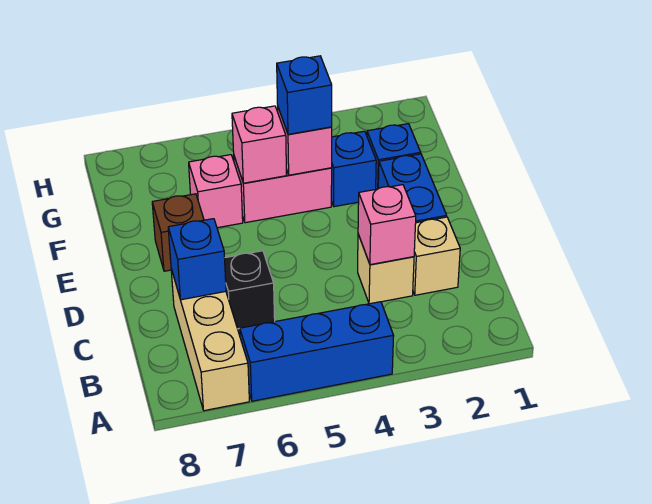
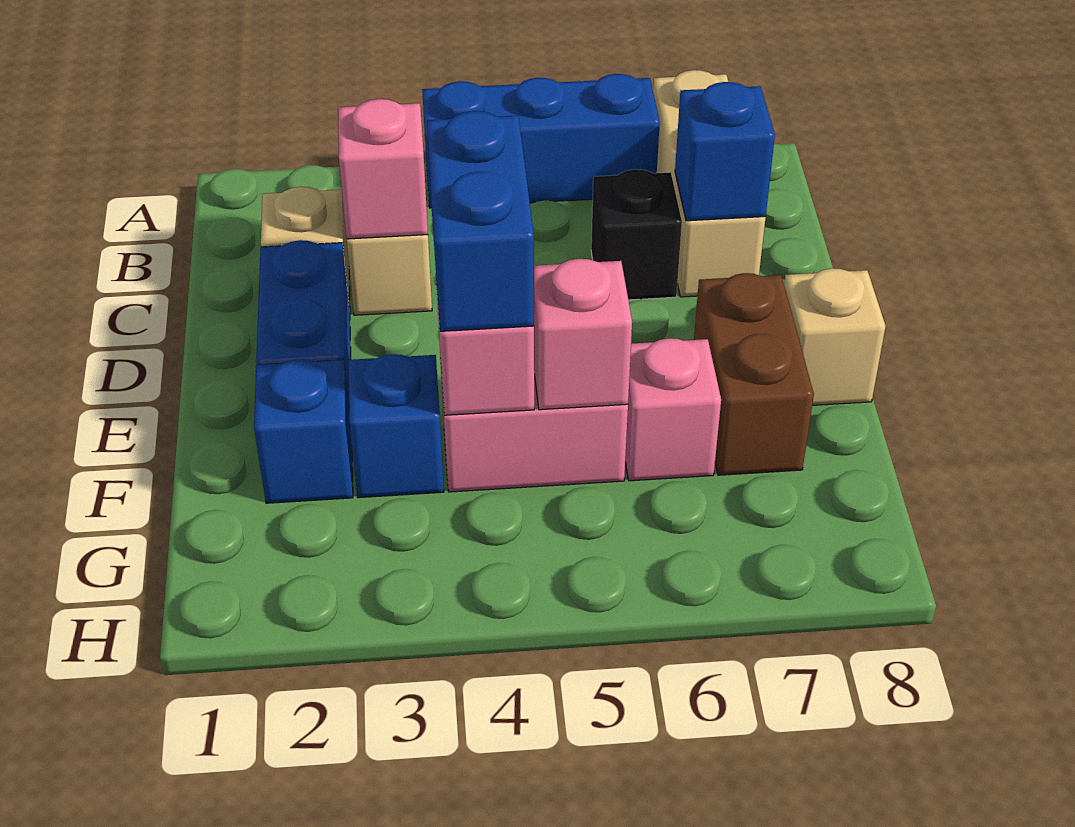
brown 1x1 brick [152,194,204,271] -> brown 1x2 brick [694,273,814,475]
none -> tan 1x1 brick [784,268,886,405]
blue 1x1 brick [277,56,332,134] -> blue 1x2 brick [427,111,534,331]

